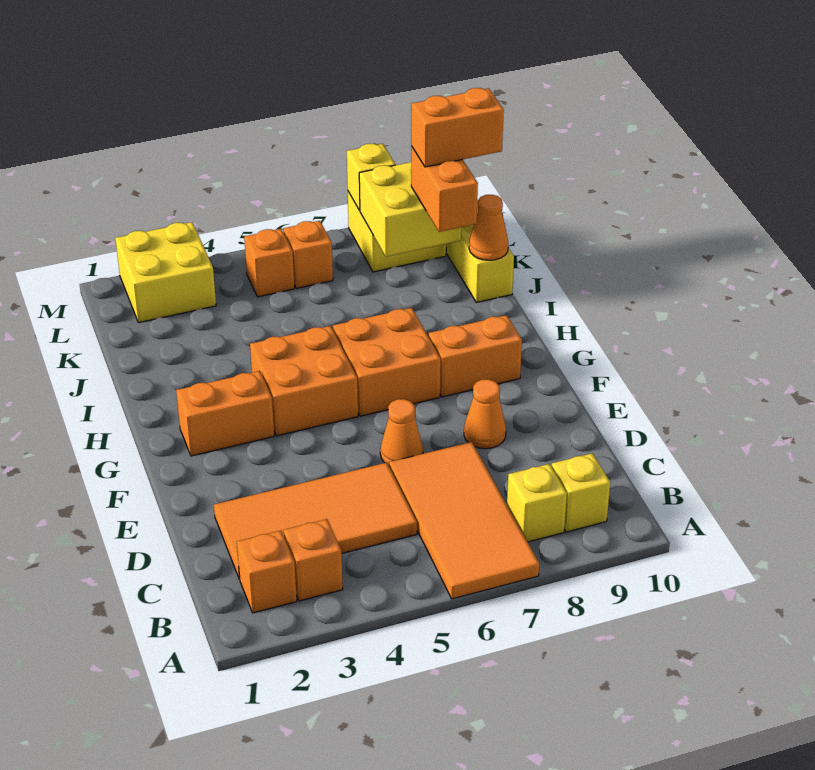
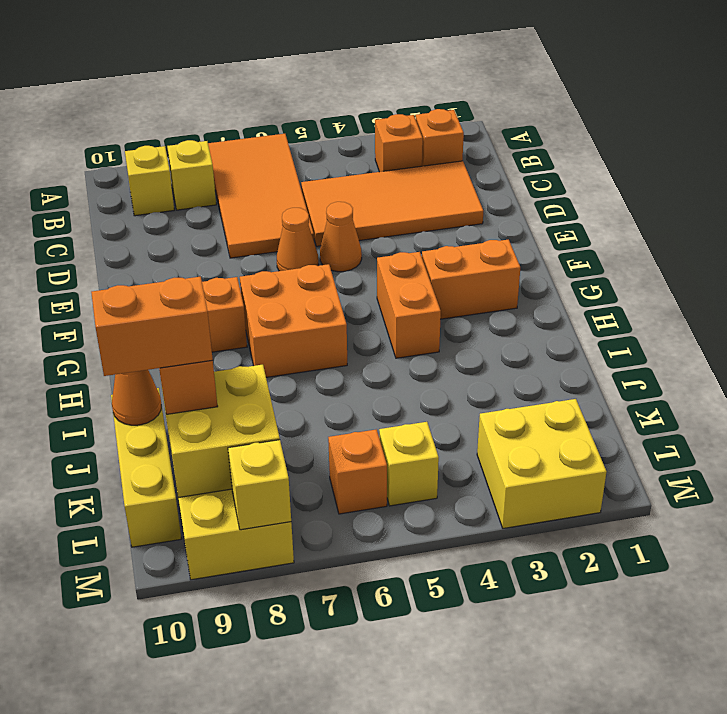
orange 1x1 cone [464,379,506,449] -> orange 1x1 cone moved to [320,202,362,272]
orange 2x2 brick [250,326,358,436] -> orange 1x2 brick [377,252,441,358]
orange 1x1 brick [244,229,294,297] -> yellow 1x1 brick [379,422,439,506]

